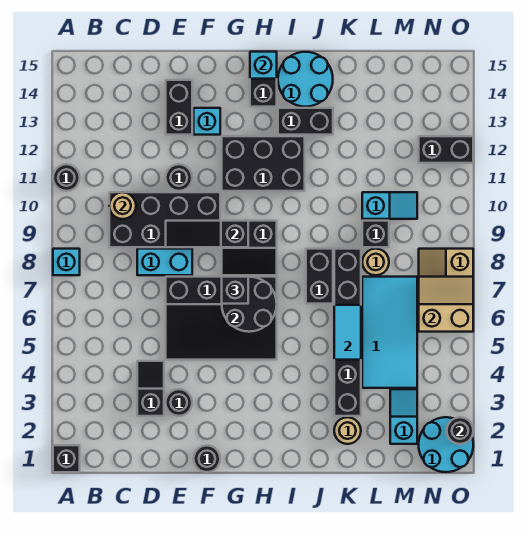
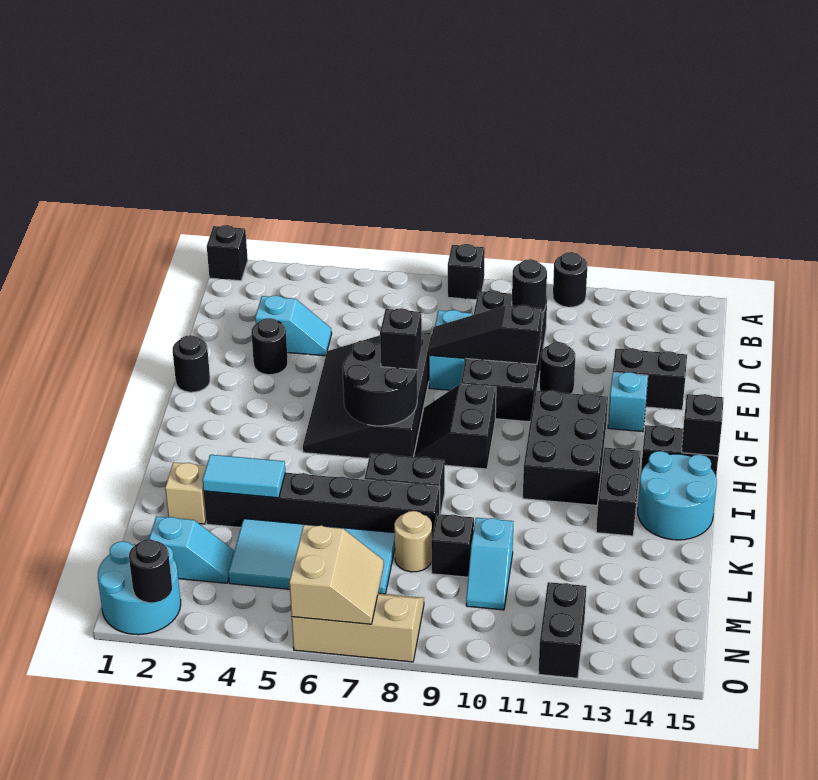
cyan 1x1 brick [53,249,80,275] -> black 1x1 brick [448,244,485,300]
tan 1x1 round brick [109,192,136,219] -> black 1x1 round brick [512,259,547,312]
black 1x2 slope [137,361,164,416] -> cyan 1x2 slope [255,295,332,356]
black 1x3 slope [166,221,248,247] -> black 1x3 slope turned to [429,305,542,364]
cyan 1x1 brick [250,52,277,79] -> black 1x1 brick [682,394,723,456]
tan 1x1 round brick [334,417,361,444] -> tan 1x1 brick [165,462,207,524]
cyan 1x2 tile [334,305,361,360] -> cyan 1x2 tile moved to [202,455,285,498]

